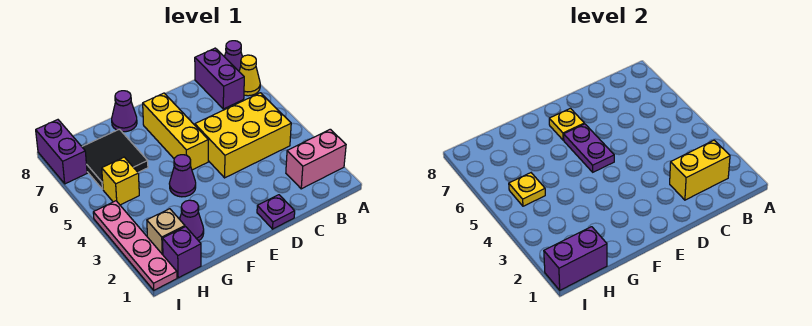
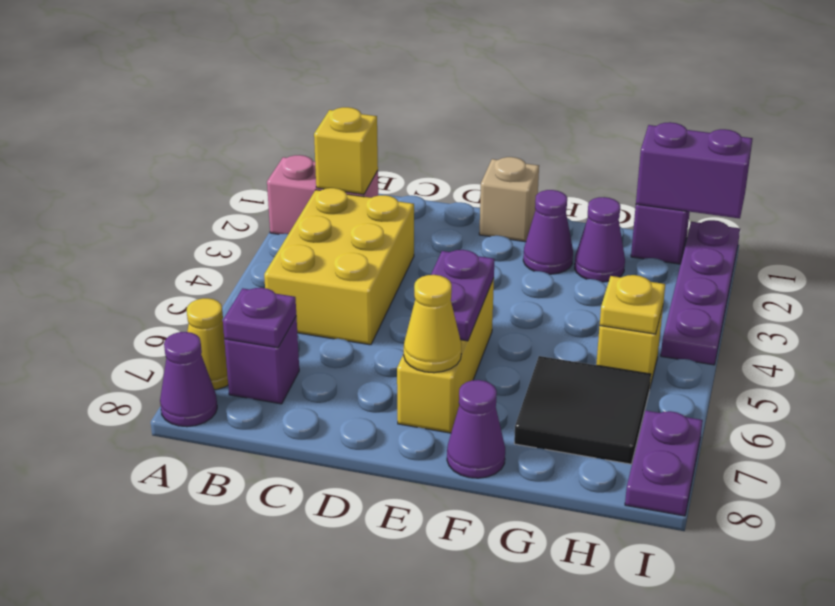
yellow 1x2 brick [670,140,730,200] -> yellow 1x1 brick [314,107,378,195]
yellow 2x3 brick [195,93,291,178] -> yellow 2x3 brick turned to [264,188,414,345]
purple 1x2 brick [195,48,244,109] -> purple 1x1 brick [224,316,299,404]
purple 1x1 plate [257,195,295,229] -> purple 1x1 plate moved to [223,288,296,348]
yellow 1x1 plate [549,108,584,140] -> yellow 1x1 cone [404,275,461,373]
purple 1x1 cone [169,155,196,197] -> purple 1x1 cone moved to [523,190,573,274]
tan 1x1 brick [147,209,185,255] -> tan 1x1 brick moved to [479,157,539,242]
pink 1x4 plate [93,201,177,290] -> purple 1x4 plate [661,220,740,365]
purple 1x2 brick [36,120,87,184] -> purple 1x2 plate [625,410,703,516]

